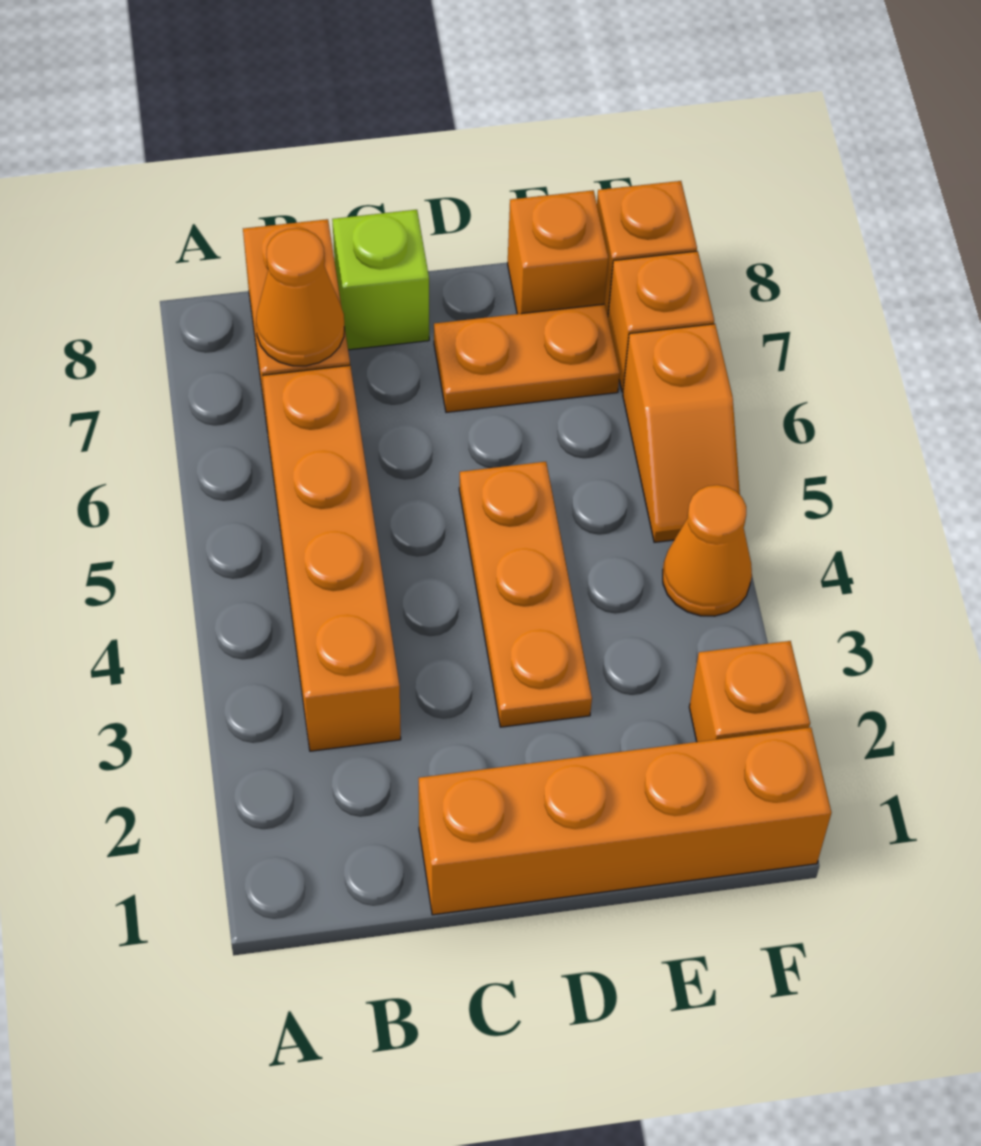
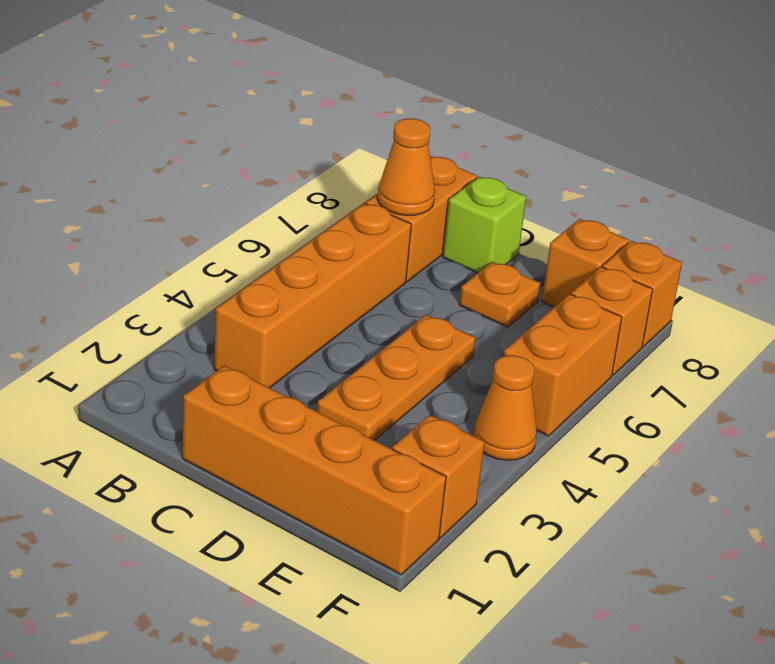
orange 1x2 plate [434,304,620,412] -> orange 1x1 plate [459,262,540,327]
orange 1x2 slope [623,324,740,542] -> orange 1x2 brick [504,294,622,436]

